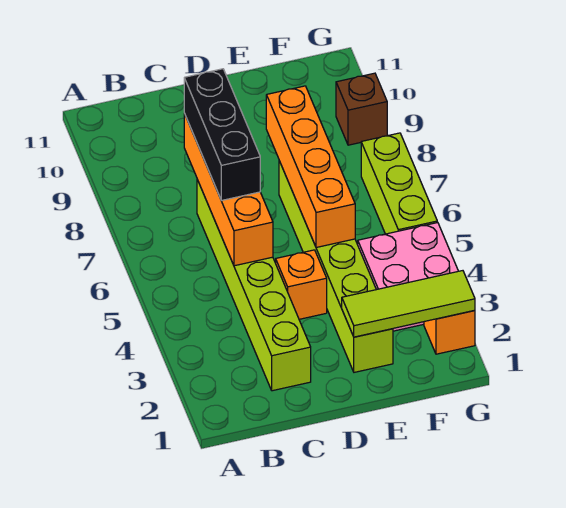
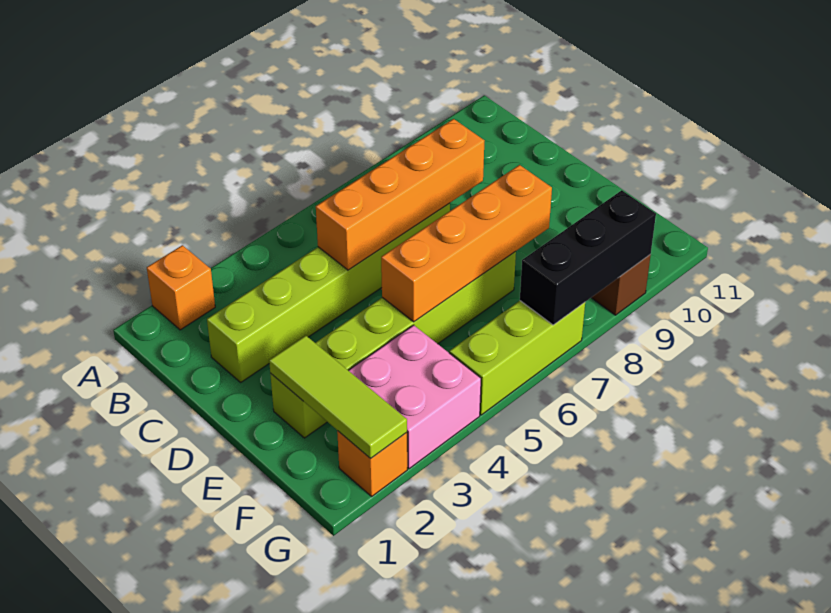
black 1x3 brick [184,69,260,200] -> black 1x3 brick moved to [520,190,656,325]
orange 1x1 brick [276,250,327,319] -> orange 1x1 brick moved to [147,245,215,330]

